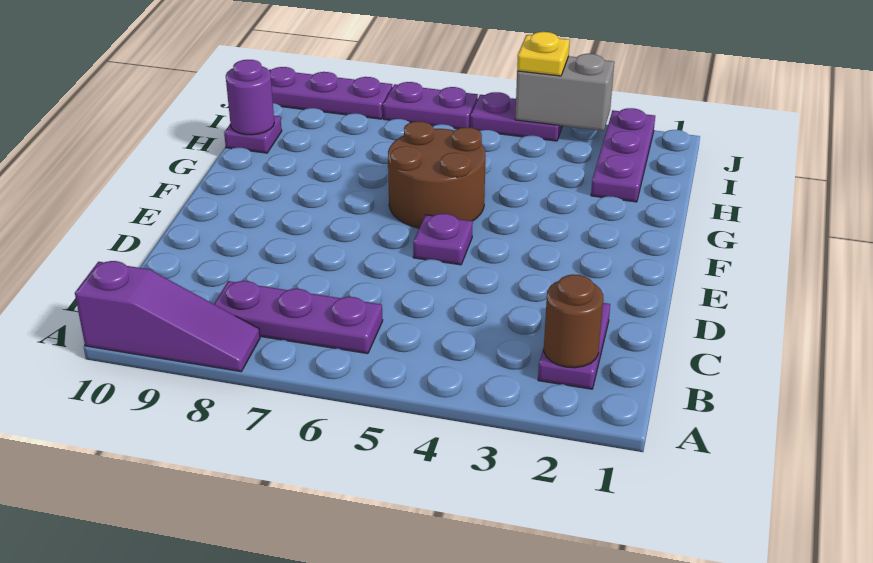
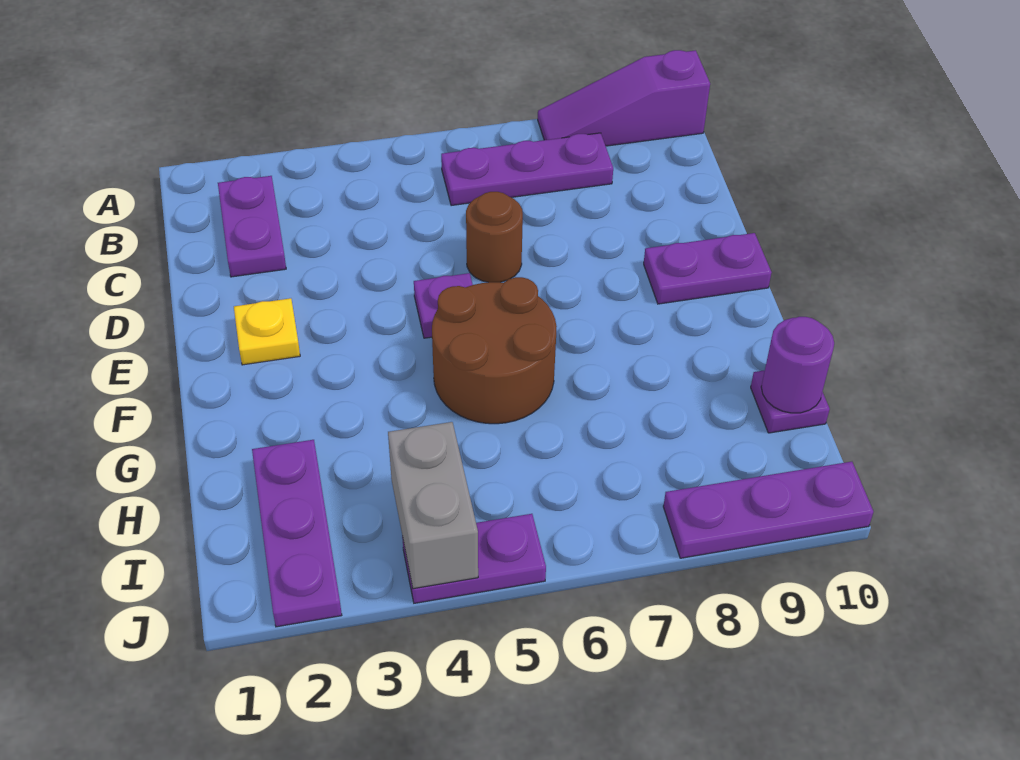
brown 1x1 round brick [544,274,603,368] -> brown 1x1 round brick moved to [466,192,523,282]
grey 1x2 brick [515,54,614,131] -> grey 1x2 brick turned to [388,422,478,589]
yellow 1x1 plate [517,32,570,76] -> yellow 1x1 plate moved to [234,298,300,365]
purple 1x2 plate [383,82,478,129] -> purple 1x2 plate moved to [644,233,772,304]

